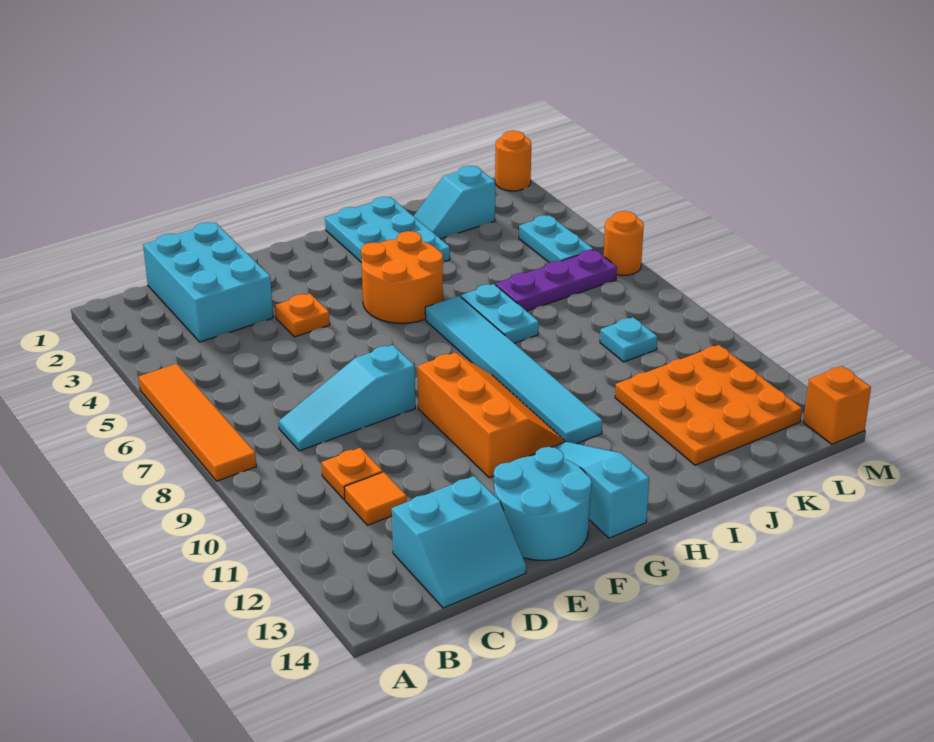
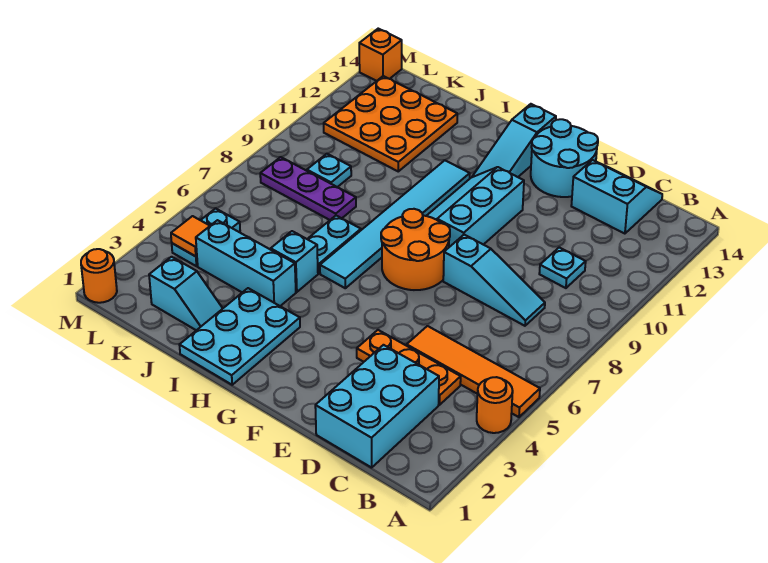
orange 1x4 tile [139,364,256,481] -> orange 1x4 tile turned to [407,326,540,417]
orange 1x1 plate [322,448,383,500] -> cyan 1x1 plate [539,247,586,288]
orange 1x1 tile [344,472,407,525] -> orange 1x1 tile moved to [171,216,210,256]
orange 1x1 plate [275,294,330,337] -> orange 1x3 plate [357,330,461,405]
orange 2x3 slope [418,353,565,478] -> cyan 2x3 slope [427,167,524,247]
orange 2x2 round brick [361,231,443,323] -> orange 2x2 round brick moved to [381,209,450,290]
none -> cyan 1x3 brick [196,220,296,306]
none -> cyan 1x1 brick [271,231,318,292]
purple 1x3 plate [496,250,617,311] -> purple 1x3 plate moved to [260,157,356,220]
orange 1x1 round brick [604,211,644,275] -> orange 1x1 round brick moved to [477,377,513,433]

